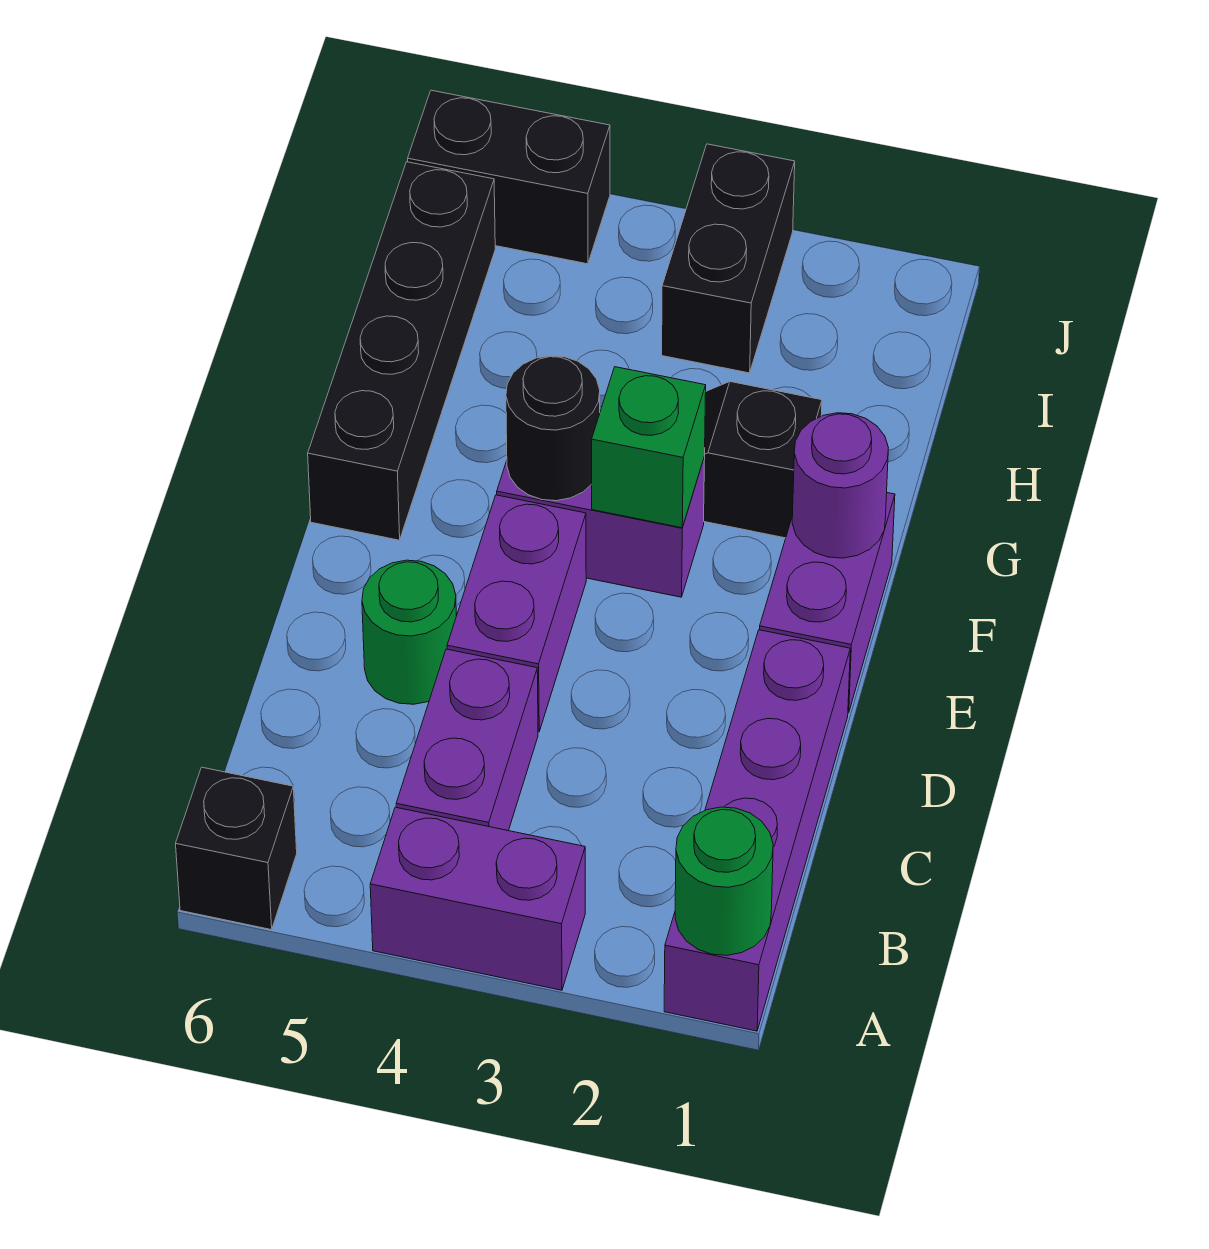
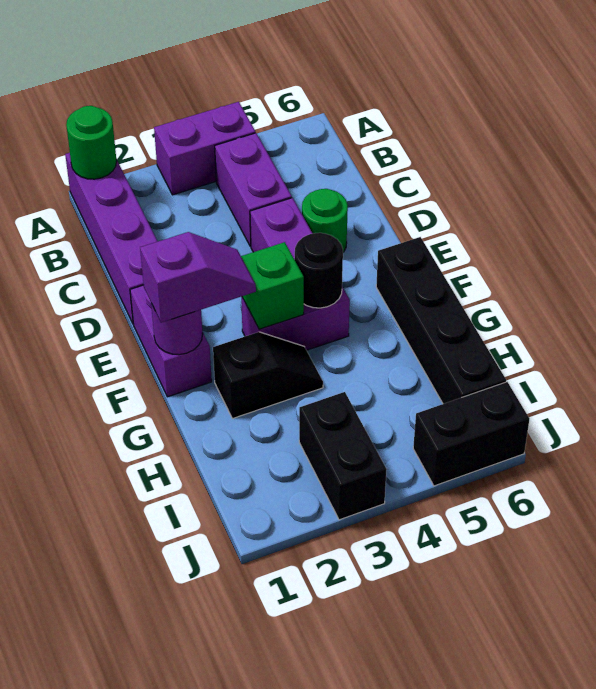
black 1x1 brick [176,767,297,930] -> none
none -> purple 1x2 slope [140,232,256,323]

